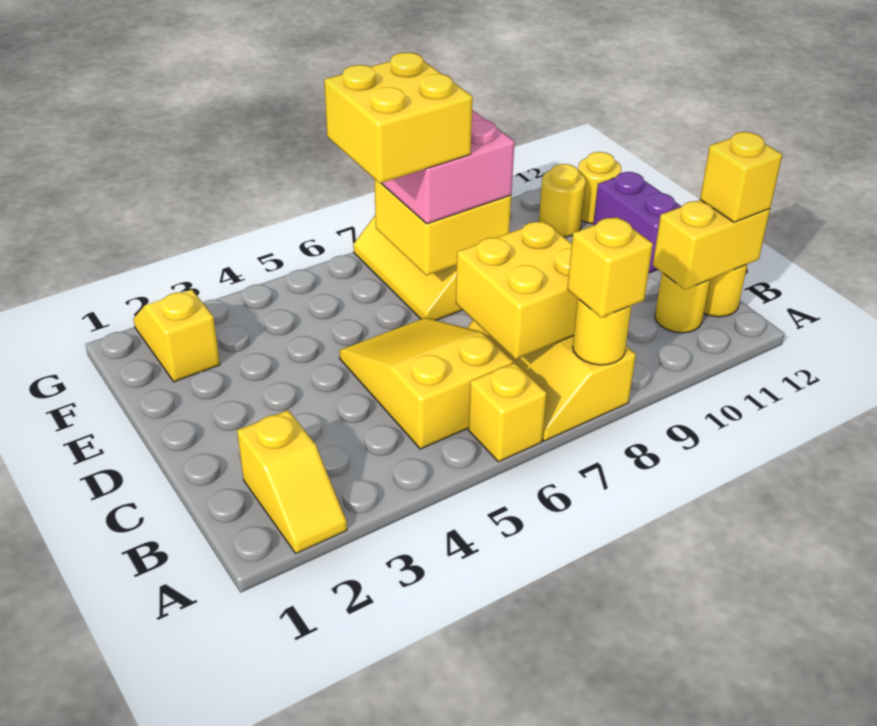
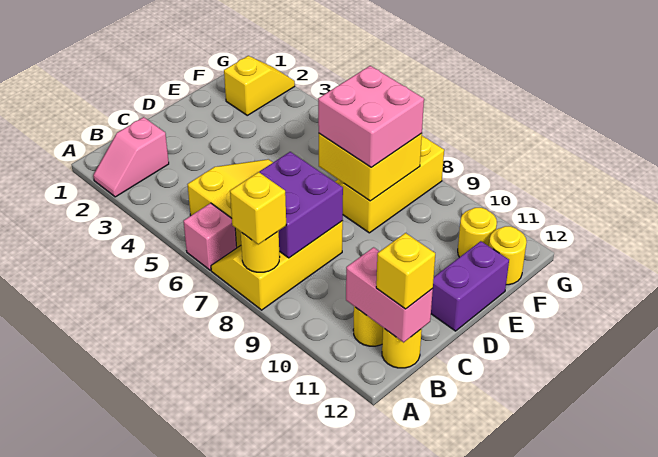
yellow 1x2 slope [237,410,347,553] -> pink 1x2 slope [93,117,169,197]
yellow 1x1 brick [468,363,547,462] -> pink 1x1 brick [183,203,237,270]
yellow 2x2 brick [456,221,578,359] -> purple 2x2 brick [259,152,343,258]
yellow 1x2 brick [653,200,770,290] -> pink 1x2 brick [346,247,433,342]
yellow 2x2 brick [324,53,473,183] -> none

